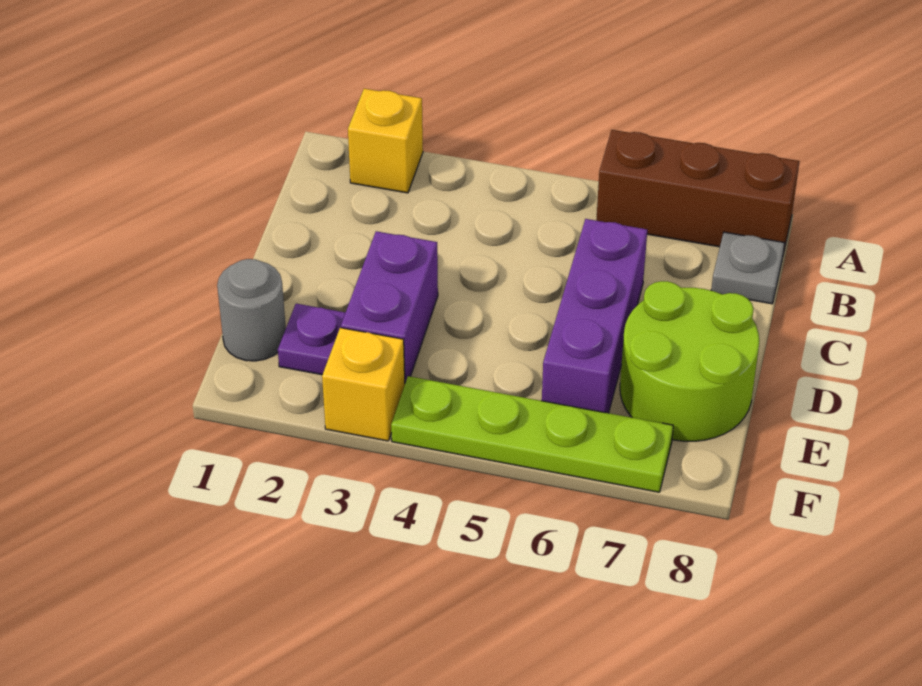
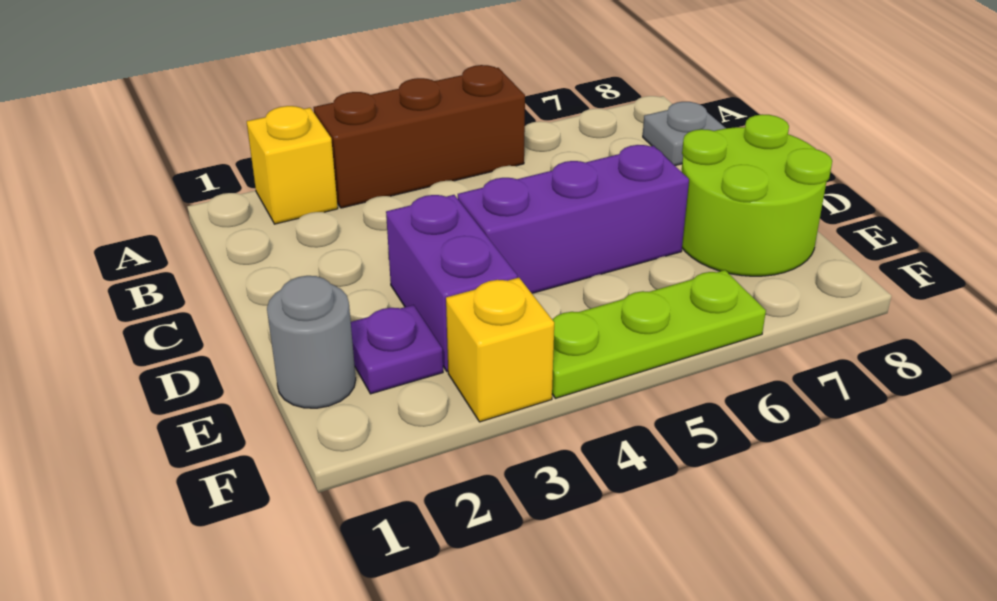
brown 1x3 brick [596,130,799,253] -> brown 1x3 brick moved to [314,65,525,208]
purple 1x3 brick [542,219,647,413] -> purple 1x3 brick turned to [458,145,689,293]
lime 1x4 plate [391,376,673,492] -> lime 1x3 plate [552,270,766,398]

